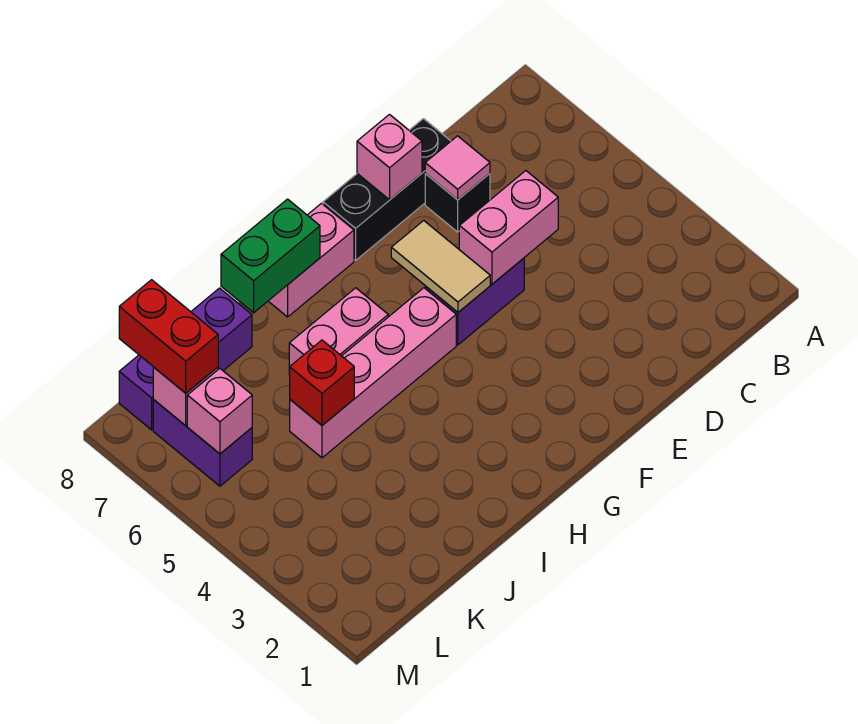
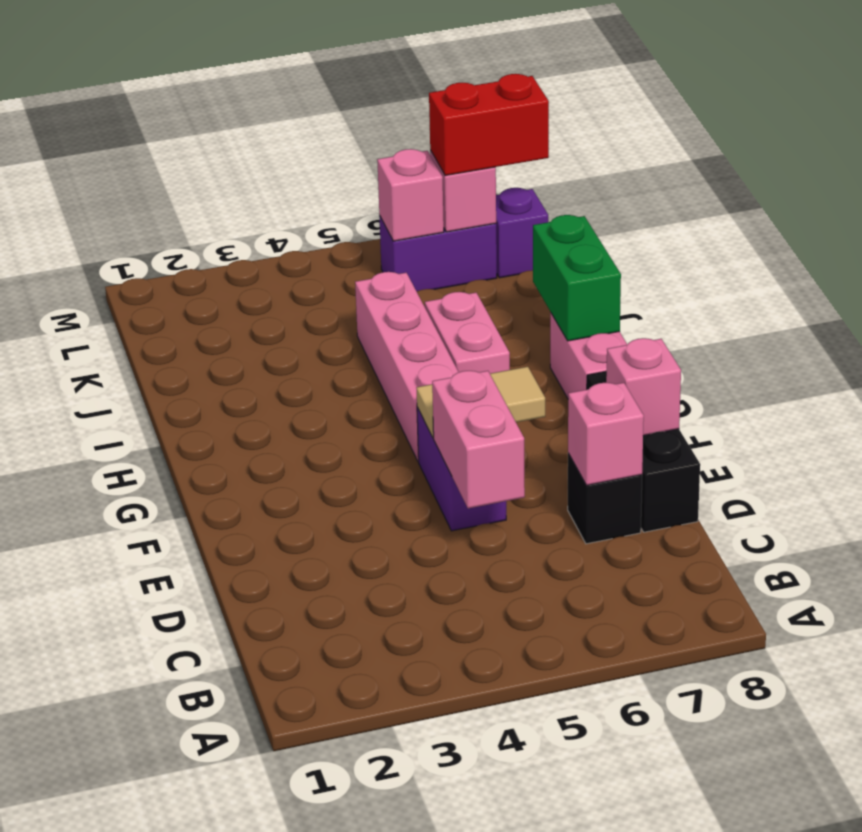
pink 1x1 tile [425,136,490,200] -> pink 1x1 brick [568,383,644,485]
red 1x1 brick [290,340,354,425] -> none
purple 1x3 brick [119,288,252,430] -> purple 1x1 brick [496,188,548,278]

